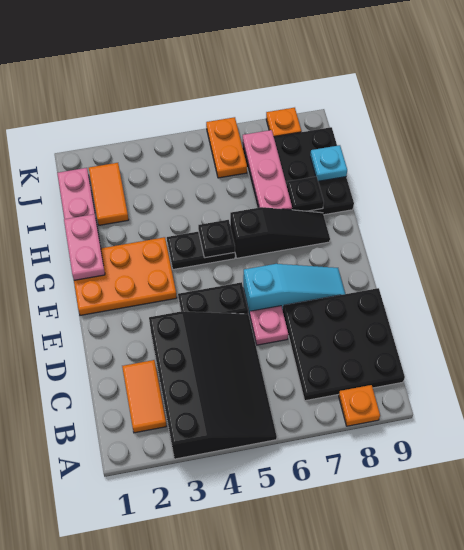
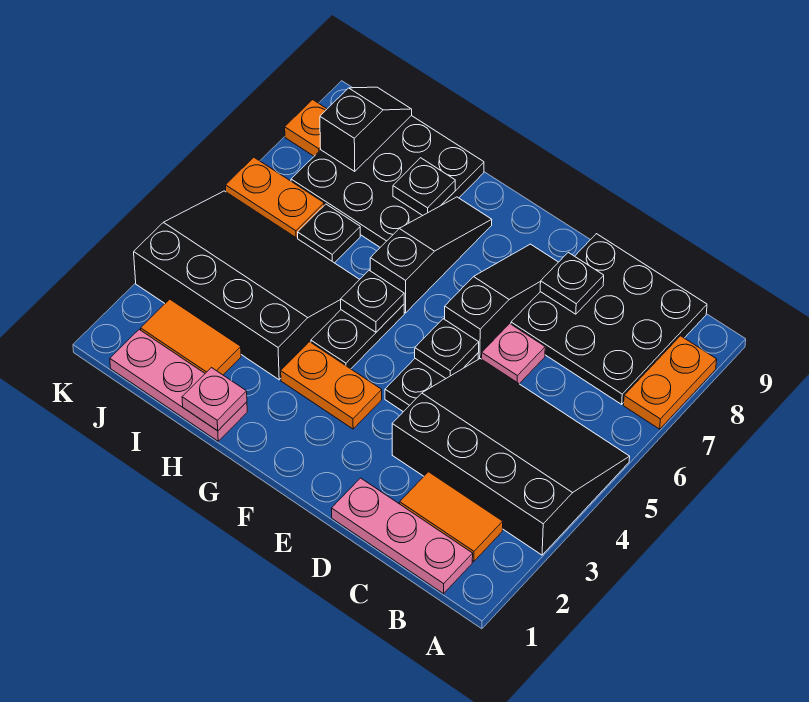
orange 1x1 plate [339,385,380,426] -> orange 1x2 plate [624,336,717,429]
none -> black 1x1 plate [540,252,604,314]
none -> black 1x1 plate [415,319,479,378]
cyan 1x3 slope [243,264,345,315] -> black 1x3 slope [445,244,558,359]
orange 2x3 plate [74,237,177,315] -> orange 1x2 plate [281,342,382,429]
pink 1x2 plate [64,214,105,280] -> pink 1x1 plate [182,368,247,431]
none -> black 3x4 slope [134,191,360,380]
pink 1x3 plate [243,130,292,210] -> pink 1x3 plate moved to [331,478,473,594]
none -> black 1x1 plate [298,204,360,263]
cyan 1x1 plate [310,145,347,181] -> none
none -> black 1x2 slope [320,87,412,172]

